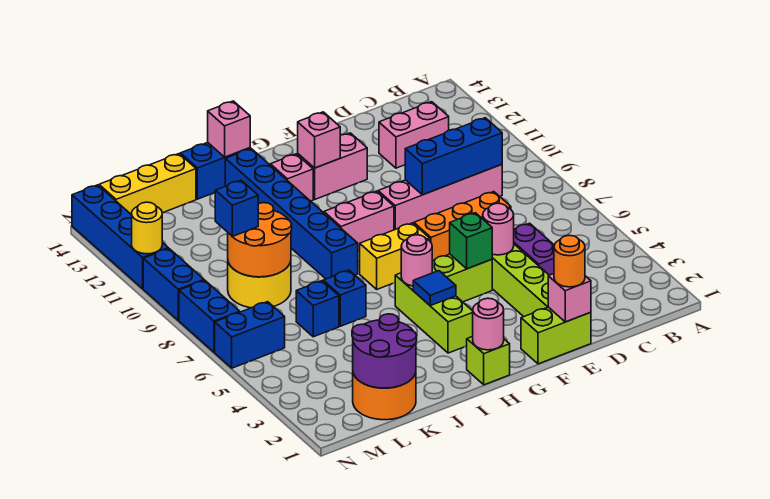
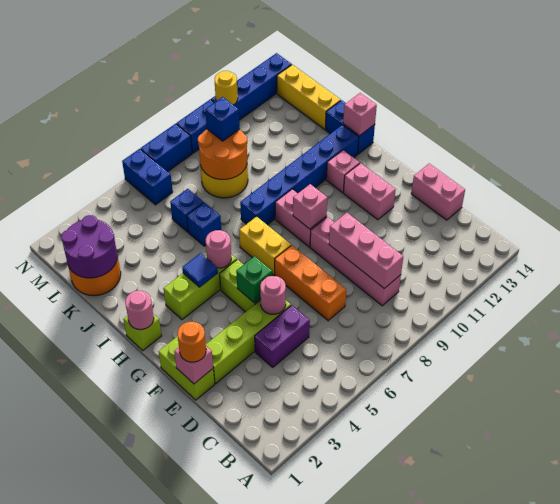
blue 1x3 brick [405,118,502,195] -> pink 1x3 brick [329,213,403,288]
pink 1x2 brick [379,102,449,168] -> pink 1x2 brick moved to [411,164,465,220]
pink 1x1 brick [298,112,340,168] -> pink 1x1 brick moved to [293,184,327,229]

